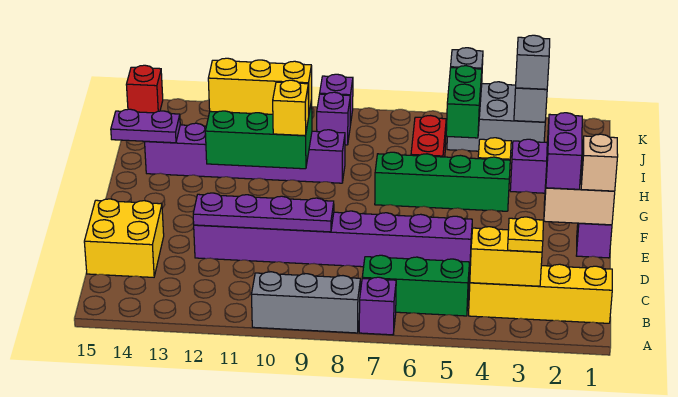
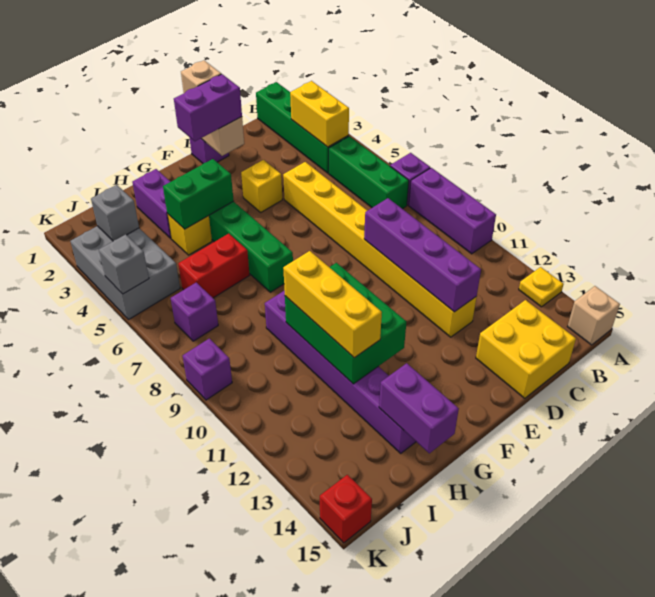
grey 1x3 brick [251,272,360,333] -> purple 1x3 brick [409,168,496,254]
none -> tan 1x1 brick [567,286,620,345]
yellow 1x4 brick [469,264,612,323] -> green 1x4 brick [256,82,349,173]
yellow 1x1 plate [508,217,543,252] -> yellow 1x1 plate moved to [519,267,564,307]
purple 1x8 brick [194,211,472,272] -> yellow 1x8 brick [283,162,477,337]
purple 1x4 plate [193,193,334,232] -> purple 1x4 brick [364,198,481,312]
yellow 1x1 brick [273,80,309,136] -> yellow 1x1 brick moved to [241,160,282,212]
purple 1x2 plate [111,109,180,143] -> purple 1x2 brick [379,363,459,453]
green 1x2 brick [446,66,482,138] -> green 1x2 brick moved to [163,159,234,229]
grey 1x1 brick [516,35,550,89] -> none
purple 1x1 brick [317,92,350,145] -> purple 1x1 brick moved to [171,283,218,341]

